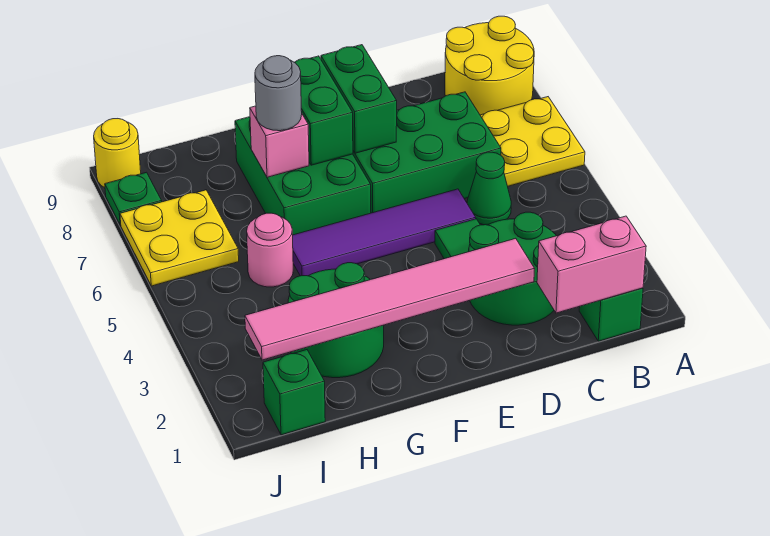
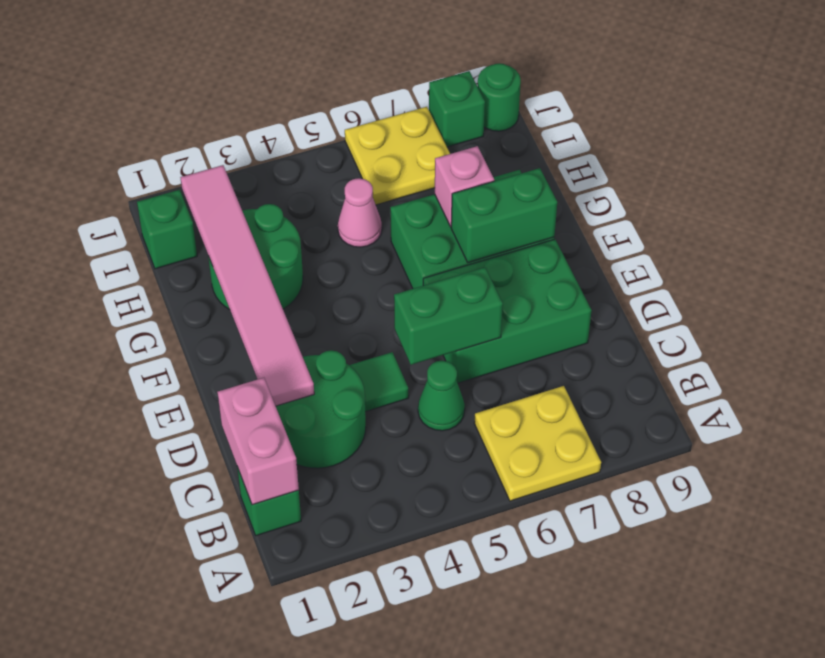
yellow 2x2 round brick [445,16,534,115] -> none
green 2x3 brick [353,92,501,213] -> green 2x3 brick turned to [423,239,592,383]
purple 1x4 tile [293,189,476,276] -> none
green 1x2 brick [321,45,397,153] -> green 1x2 brick moved to [394,267,503,365]
grey 1x1 round brick [255,56,302,131] -> none
pink 1x1 round brick [247,213,293,287] -> pink 1x1 cone [338,178,382,247]
green 1x1 plate [105,172,162,225] -> green 1x1 brick [429,71,485,147]
yellow 1x1 round brick [94,119,141,188] -> green 1x1 round brick [478,63,521,131]

